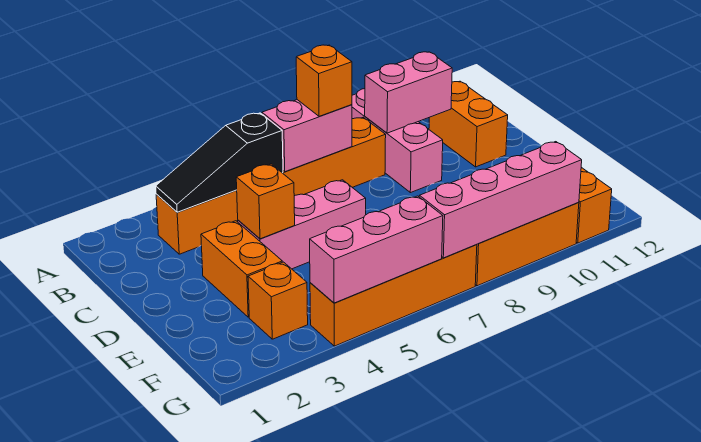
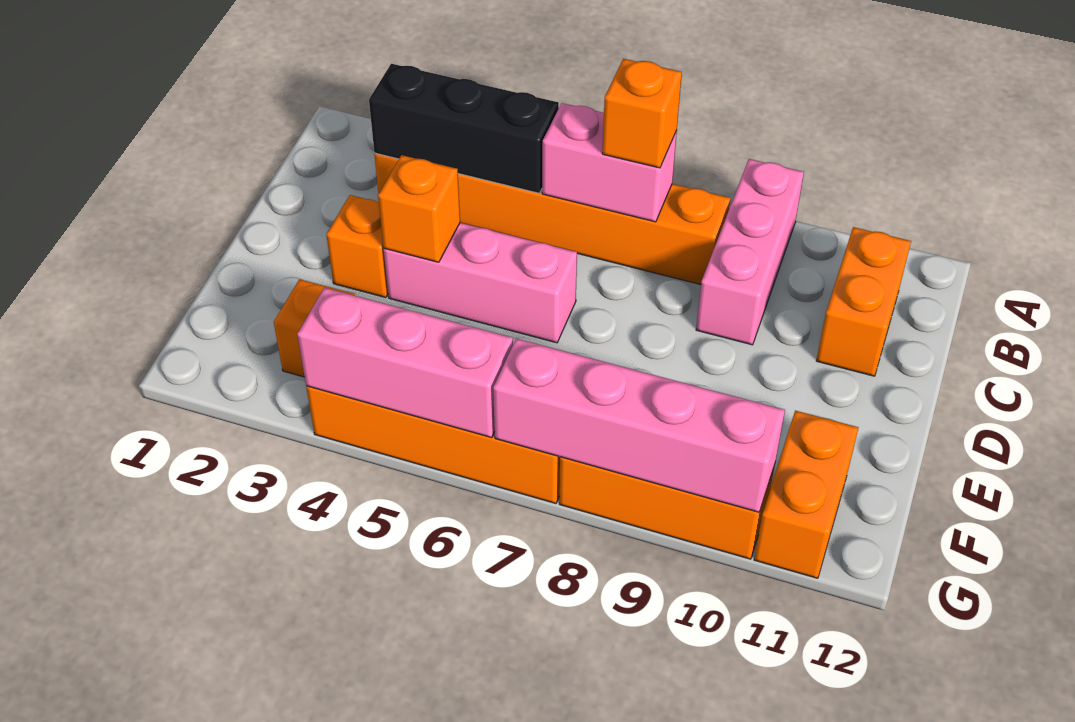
black 1x3 slope [156,113,283,212] -> black 1x3 brick [369,64,559,193]
pink 1x2 brick [365,52,452,133] -> none
orange 1x2 brick [201,221,282,317] -> orange 1x1 brick [326,195,388,298]

